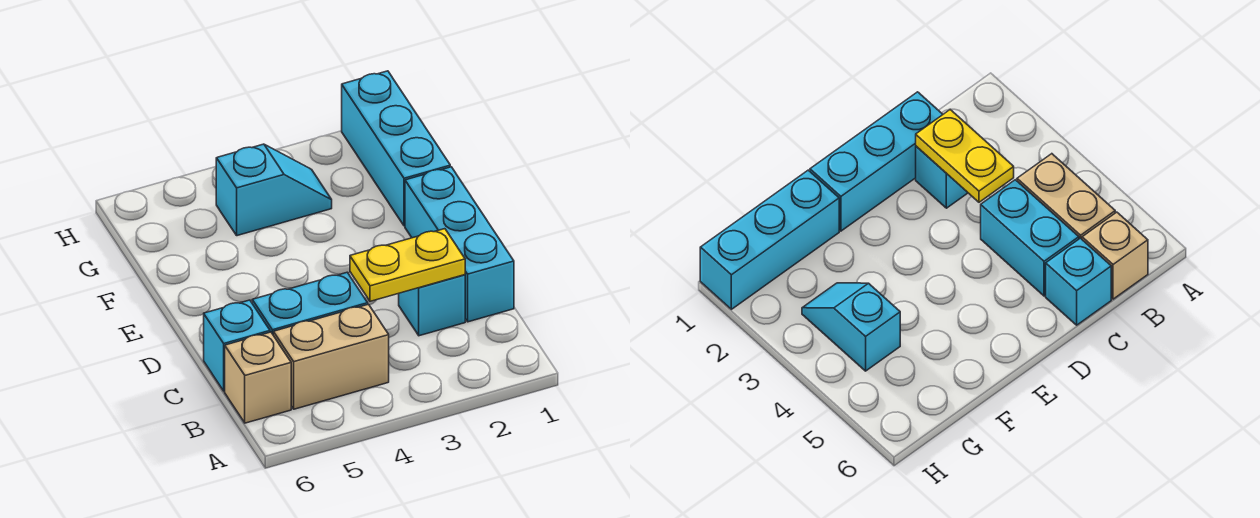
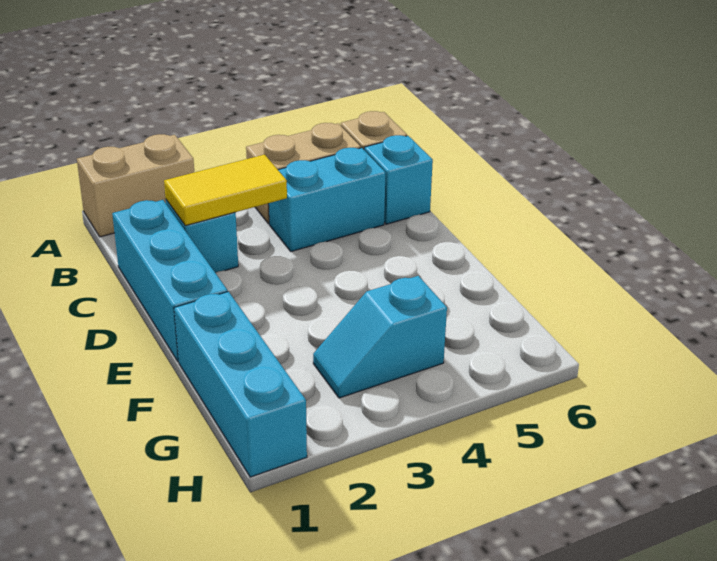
none -> tan 1x2 brick [77,134,194,237]
yellow 1x2 plate [350,229,465,301] -> yellow 1x2 tile [164,155,287,226]

